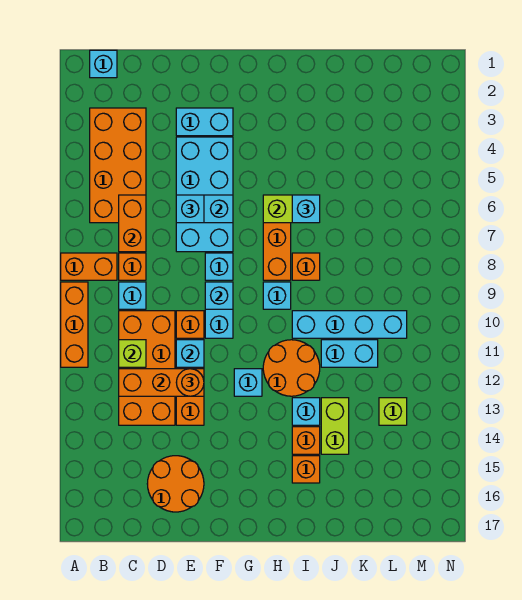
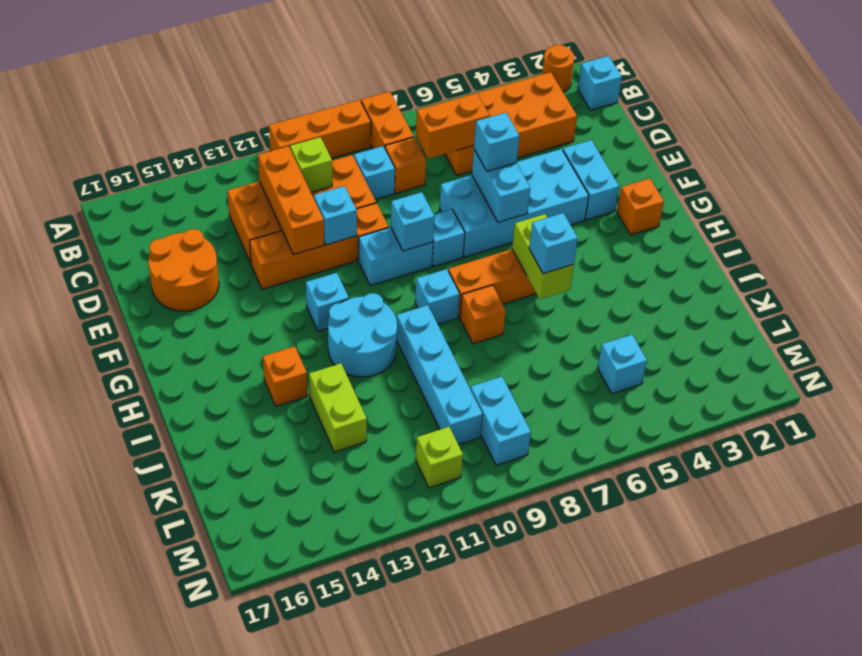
orange 1x1 round brick [176,369,204,396] -> orange 1x1 round brick moved to [542,45,574,92]
orange 2x2 round brick [263,340,320,396] -> cyan 2x2 round brick [328,293,397,377]
cyan 1x1 brick [292,398,320,425] -> cyan 1x1 brick moved to [598,335,647,394]
orange 1x1 brick [292,456,320,483] -> orange 1x1 brick moved to [617,178,664,235]
cyan 1x2 brick [321,340,378,367] -> cyan 1x2 brick moved to [470,376,531,465]
lime 1x2 brick [321,398,349,454] -> lime 1x2 brick turned to [309,363,367,452]
lime 1x1 brick [379,398,407,425] -> lime 1x1 brick moved to [416,427,463,488]

